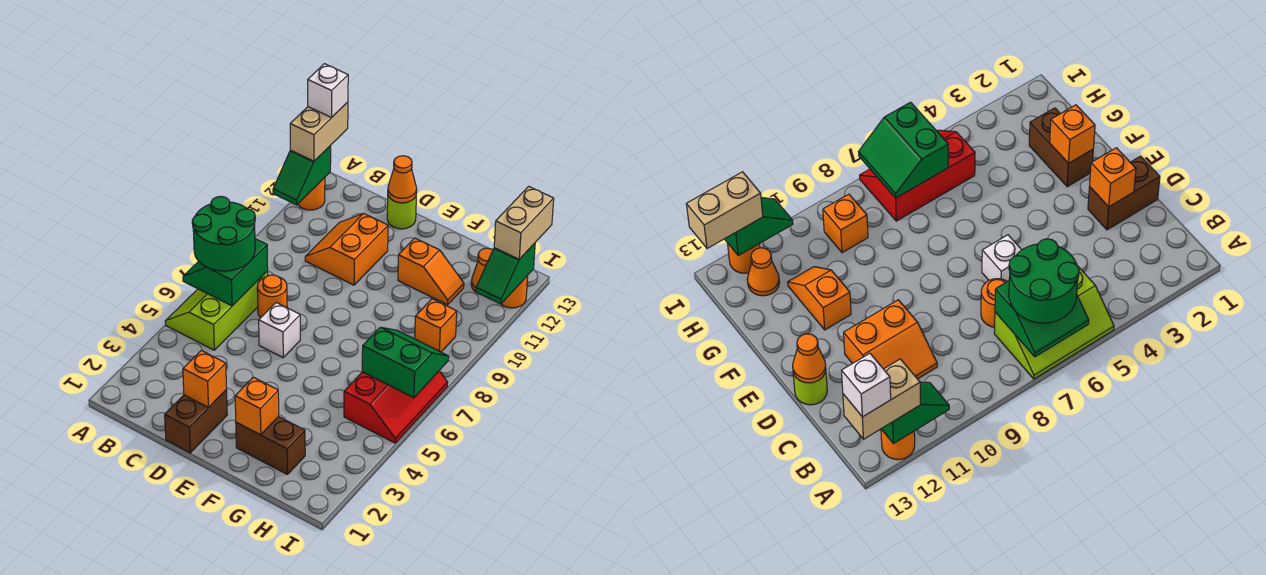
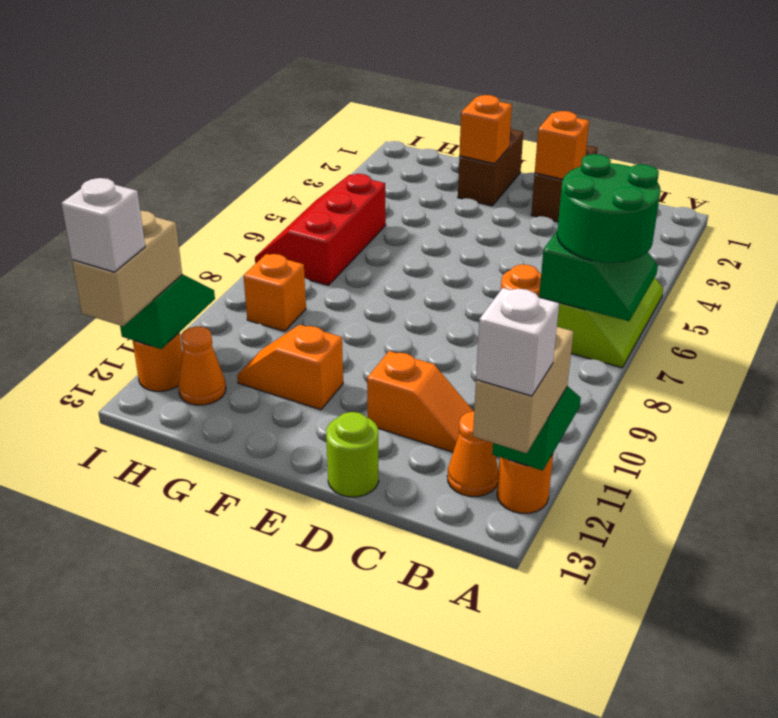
orange 2x2 slope [305,213,388,285] -> orange 1x2 slope [367,351,473,452]
white 1x1 brick [259,303,300,358] -> white 1x1 brick moved to [61,178,145,272]
orange 1x1 cone [388,156,417,203] -> orange 1x1 cone moved to [447,411,498,497]
brown 1x2 brick [236,417,305,474] -> brown 1x2 brick turned to [458,127,523,206]
green 2x2 slope [362,327,449,398] -> none

